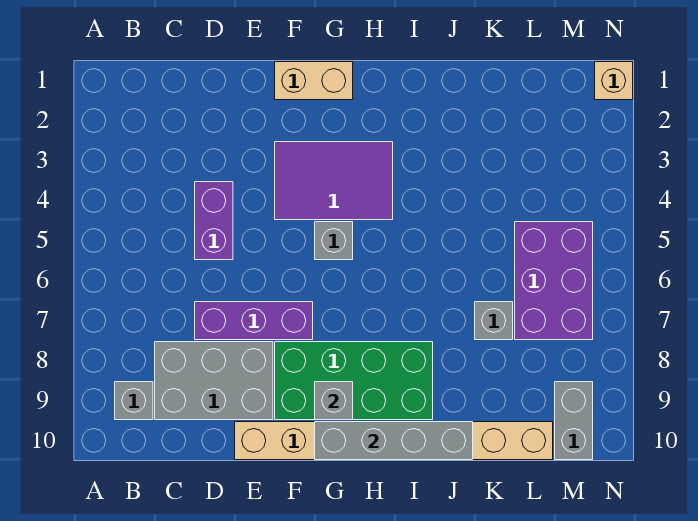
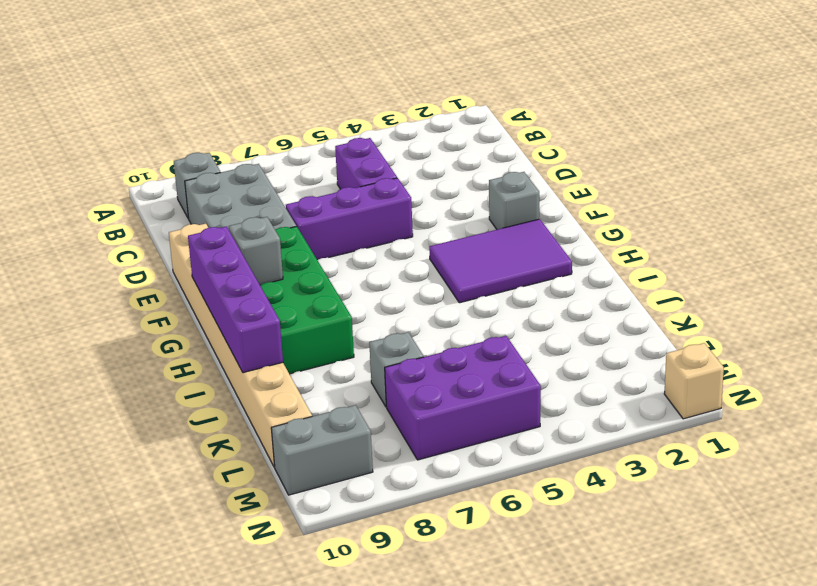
purple 1x2 brick [195,182,233,260] -> purple 1x2 brick turned to [335,138,397,189]
purple 1x3 brick [195,302,313,340] -> purple 1x3 brick turned to [286,178,413,260]
tan 1x2 brick [275,62,353,100] -> none
purple 2x3 tile [275,142,393,220] -> purple 2x3 tile turned to [429,219,572,303]
grey 1x1 brick [315,222,353,260] -> grey 1x1 brick moved to [489,172,539,229]
grey 1x4 brick [315,422,473,460] -> purple 1x4 brick [188,227,283,373]

